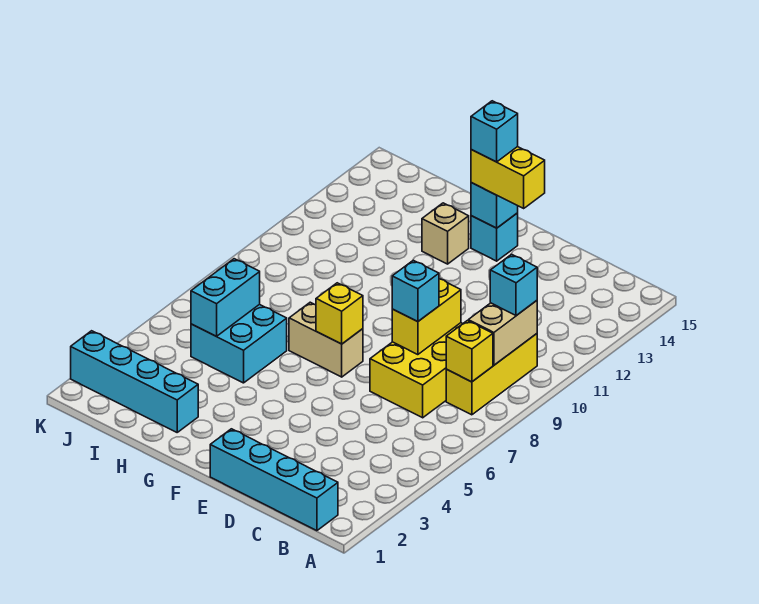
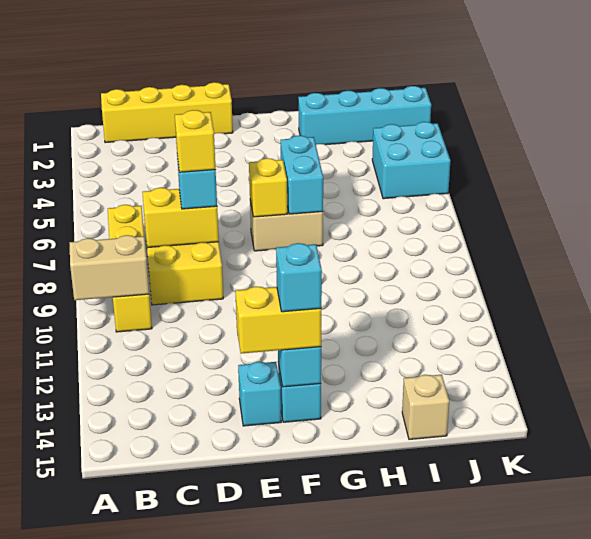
cyan 1x4 brick [210,429,338,531] -> yellow 1x4 brick [101,82,233,143]
yellow 1x3 brick [446,334,537,415] -> yellow 1x4 brick [108,205,152,332]
yellow 1x1 brick [446,321,493,382] -> yellow 1x1 brick moved to [175,110,216,172]
tan 1x2 brick [468,301,537,365] -> tan 1x2 brick turned to [69,235,149,300]
cyan 1x1 brick [490,254,537,316] -> cyan 1x1 brick moved to [238,362,281,426]
yellow 1x2 brick [392,279,461,355] -> yellow 1x2 brick turned to [142,188,219,248]
tan 1x1 brick [422,203,469,264] -> tan 1x1 brick moved to [402,375,449,439]
cyan 2x2 brick [191,304,287,383] -> cyan 2x2 brick moved to [372,122,450,199]
cyan 1x2 brick [191,259,260,336] -> cyan 1x2 brick moved to [281,136,323,214]

